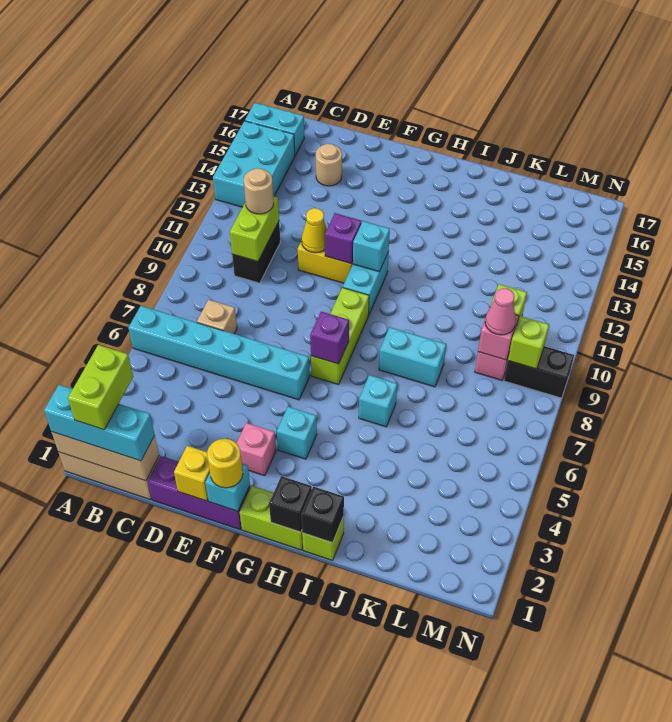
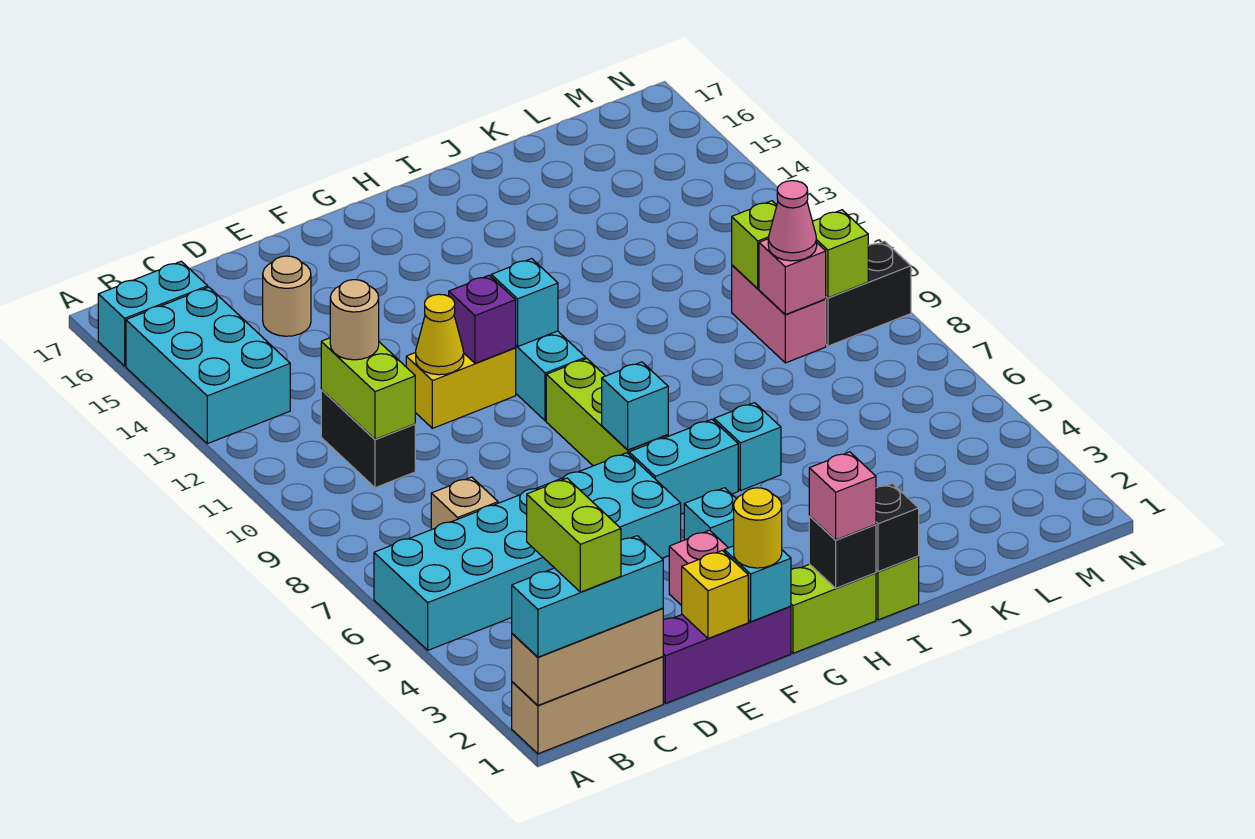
cyan 1x6 brick [129,306,310,400] -> cyan 2x6 brick [374,453,681,650]
purple 1x1 brick [310,312,349,364] -> cyan 1x1 brick [602,362,668,450]
none -> pink 1x1 brick [809,452,876,540]
cyan 1x2 brick [379,327,446,387] -> cyan 1x2 brick moved to [629,419,738,514]

